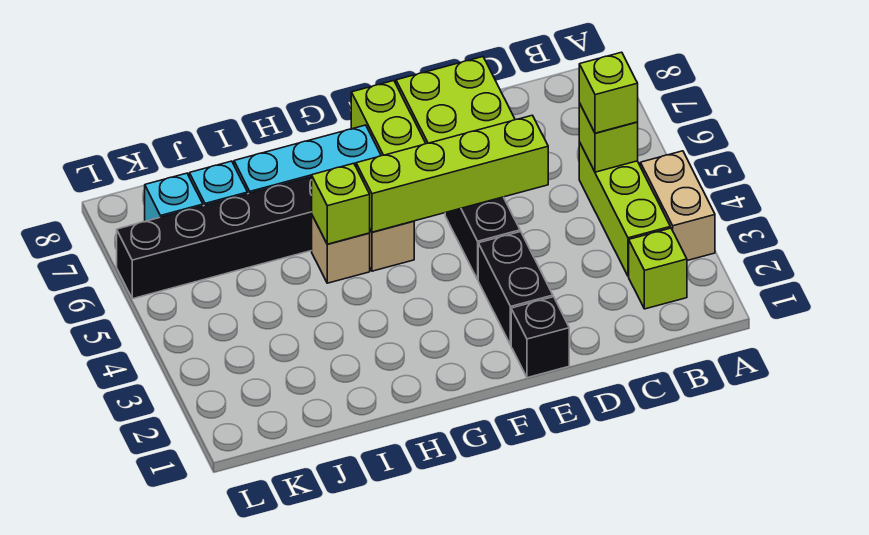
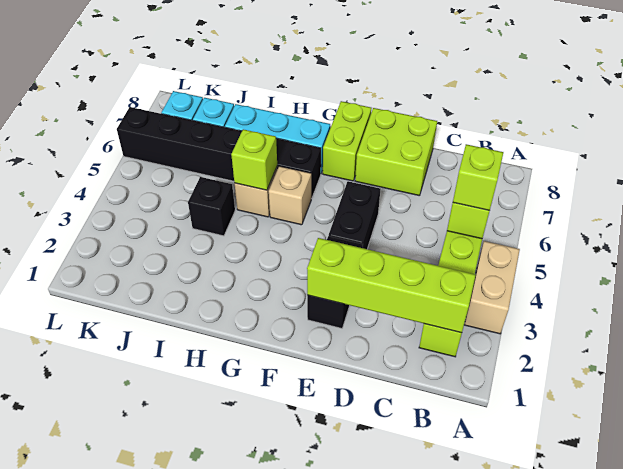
lime 1x4 brick [356,115,548,232] -> lime 1x4 brick moved to [307,238,476,333]
black 1x1 brick [511,297,569,378] -> black 1x1 brick moved to [188,177,235,236]

